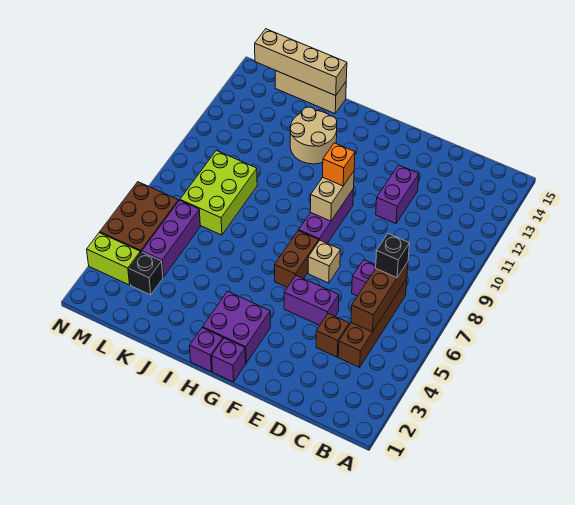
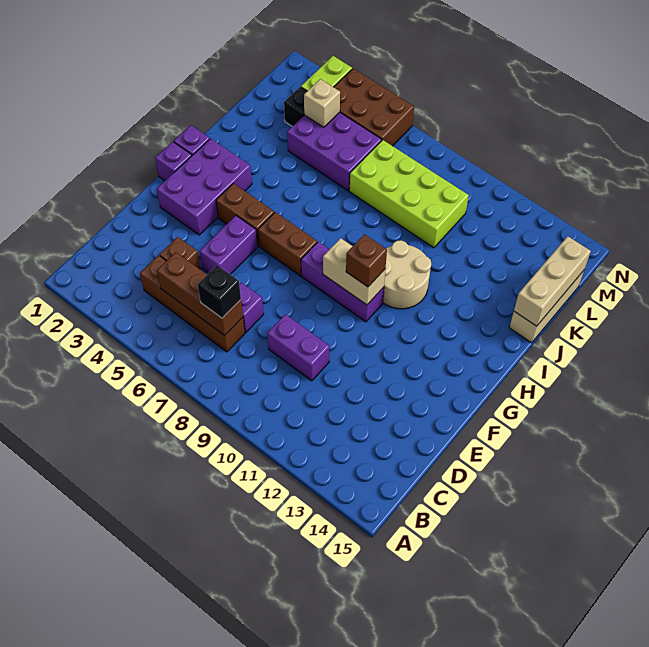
purple 1x2 brick [376,165,419,224] -> purple 1x2 brick moved to [267,314,329,381]
tan 1x1 brick [308,240,340,283] -> tan 1x1 brick moved to [304,79,340,127]
purple 2x2 brick [203,291,270,363] -> purple 2x3 brick [157,139,252,235]
none -> brown 1x2 brick [216,183,274,246]
orange 1x1 brick [323,143,355,186] -> brown 1x1 brick [346,234,387,287]
tan 2x2 round brick [290,107,337,164] -> tan 2x2 round brick moved to [383,240,431,309]
tan 1x4 brick [255,29,347,96] -> tan 1x3 brick [514,236,591,326]
lime 2x3 brick [180,151,257,235] -> lime 2x4 brick [349,140,469,248]
purple 1x3 brick [142,200,200,277] -> purple 2x3 brick [287,112,382,191]

